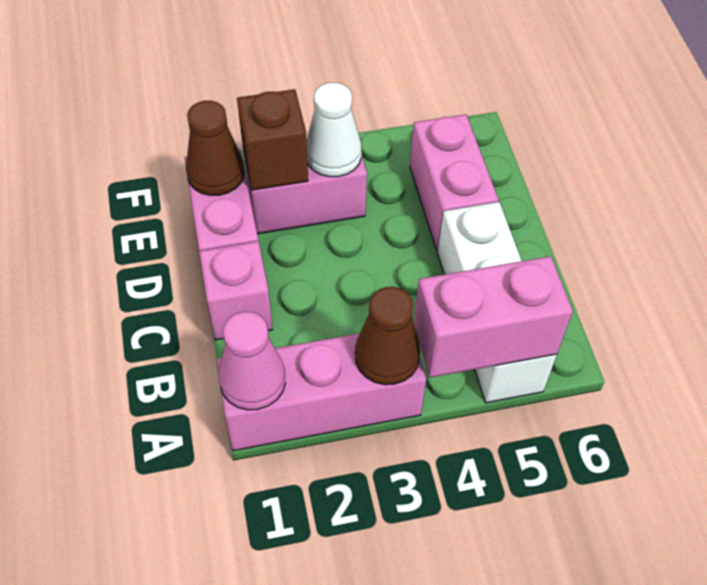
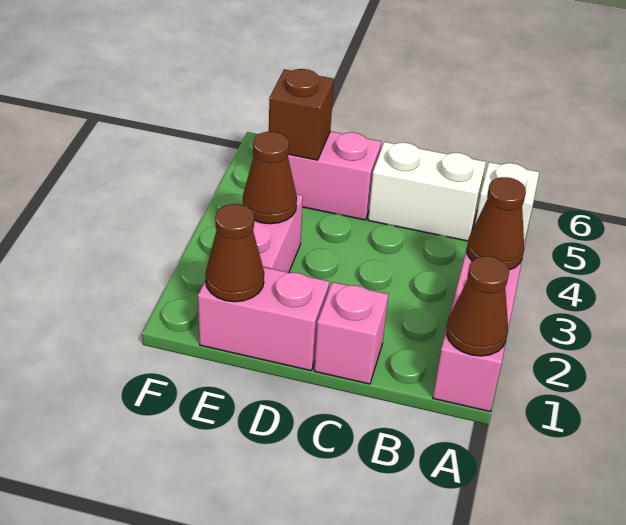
pink 1x1 cone [219,312,286,410] -> brown 1x1 cone [447,256,509,356]
pink 1x2 brick [414,256,573,378] -> none
brown 1x1 brick [237,89,308,190] -> brown 1x1 brick moved to [269,69,334,160]
white 1x1 cone [307,83,362,177] -> brown 1x1 cone [243,132,297,224]

